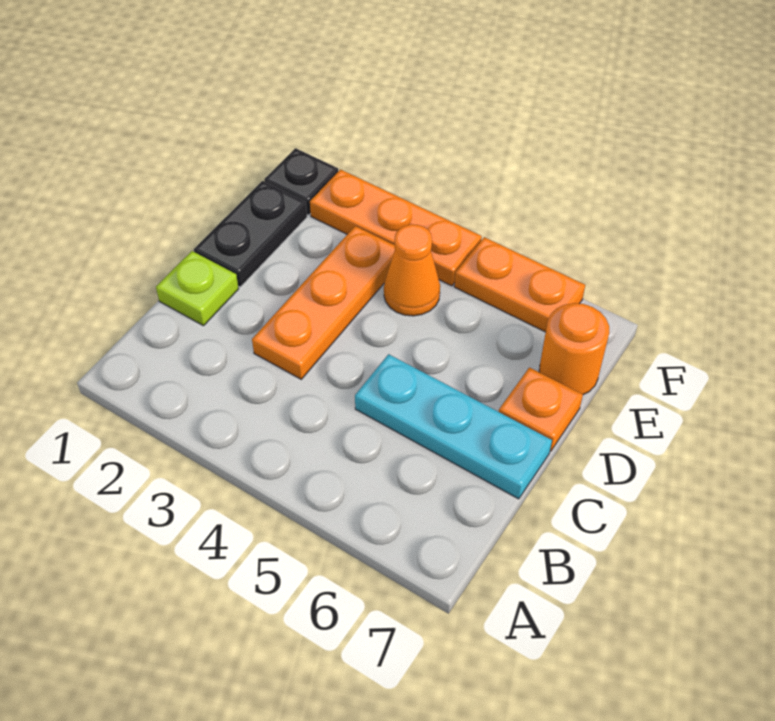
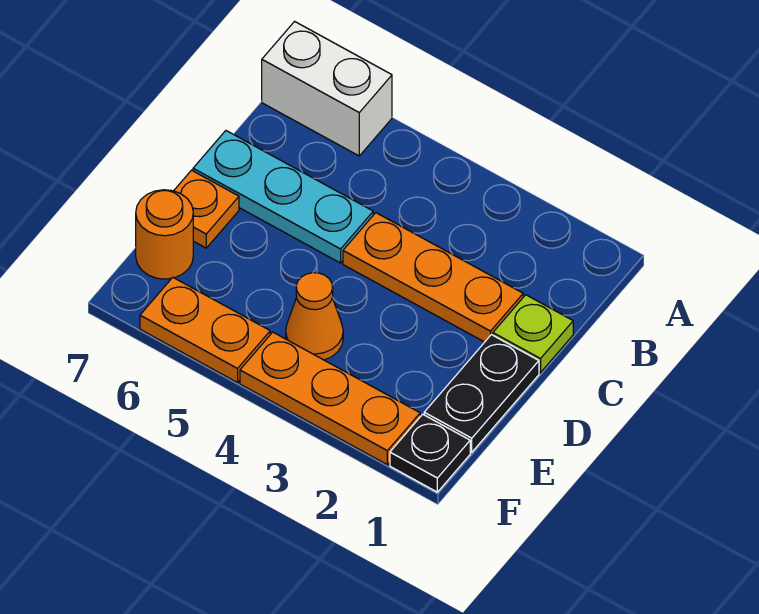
none -> white 1x2 brick [262,21,392,156]
orange 1x3 plate [252,226,395,379] -> orange 1x3 plate turned to [343,213,523,342]

